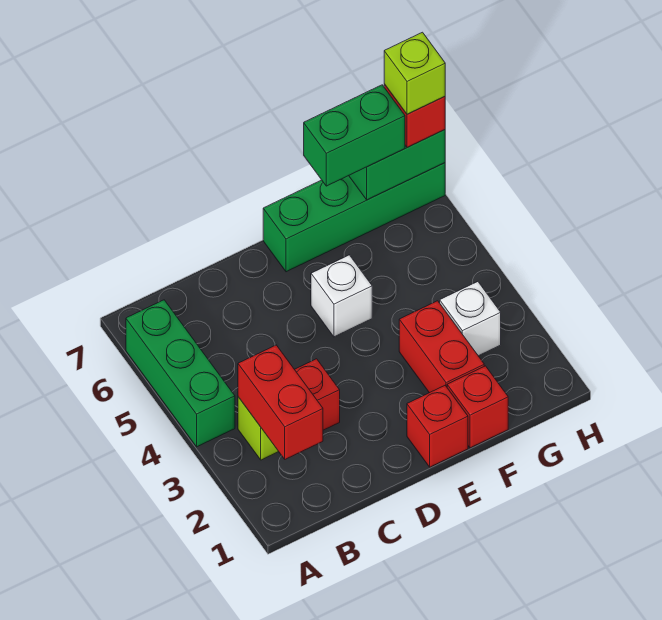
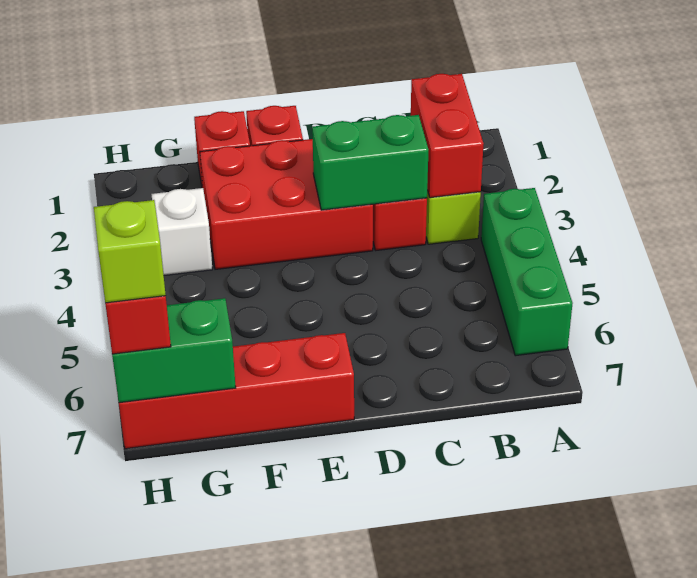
white 1x1 brick [311,255,372,337] -> none
green 1x4 brick [263,163,445,272] -> red 1x4 brick [119,333,354,449]
red 1x2 brick [399,301,484,393] -> red 2x3 brick [200,139,373,269]
green 1x2 brick [304,85,405,186] -> green 1x2 brick moved to [312,115,428,210]

